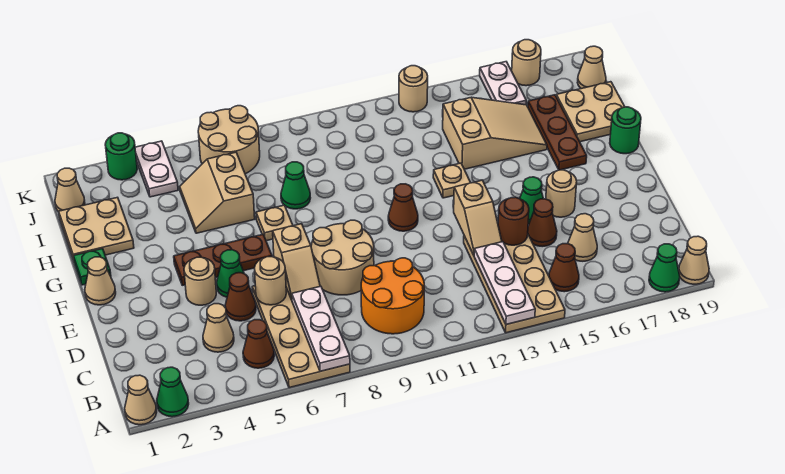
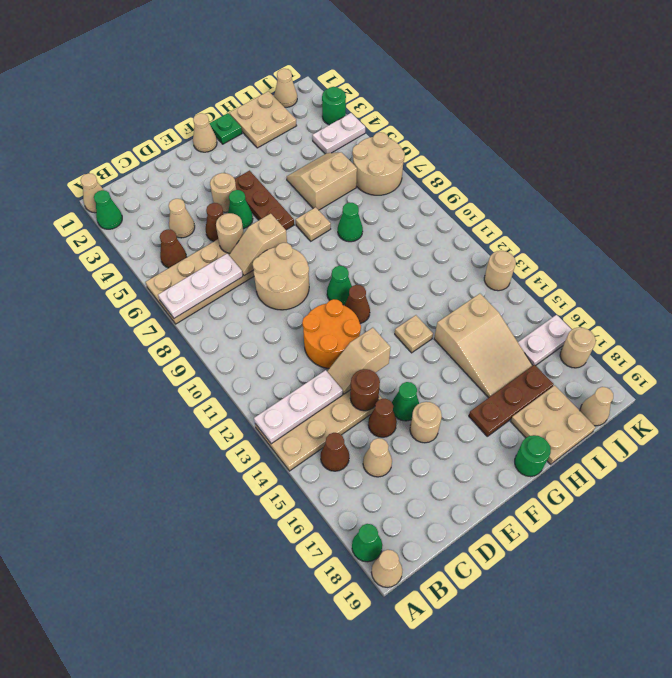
orange 2x2 round brick [361,258,424,334] -> orange 2x2 round brick moved to [302,299,361,368]
none -> green 1x1 cone [327,266,352,305]

